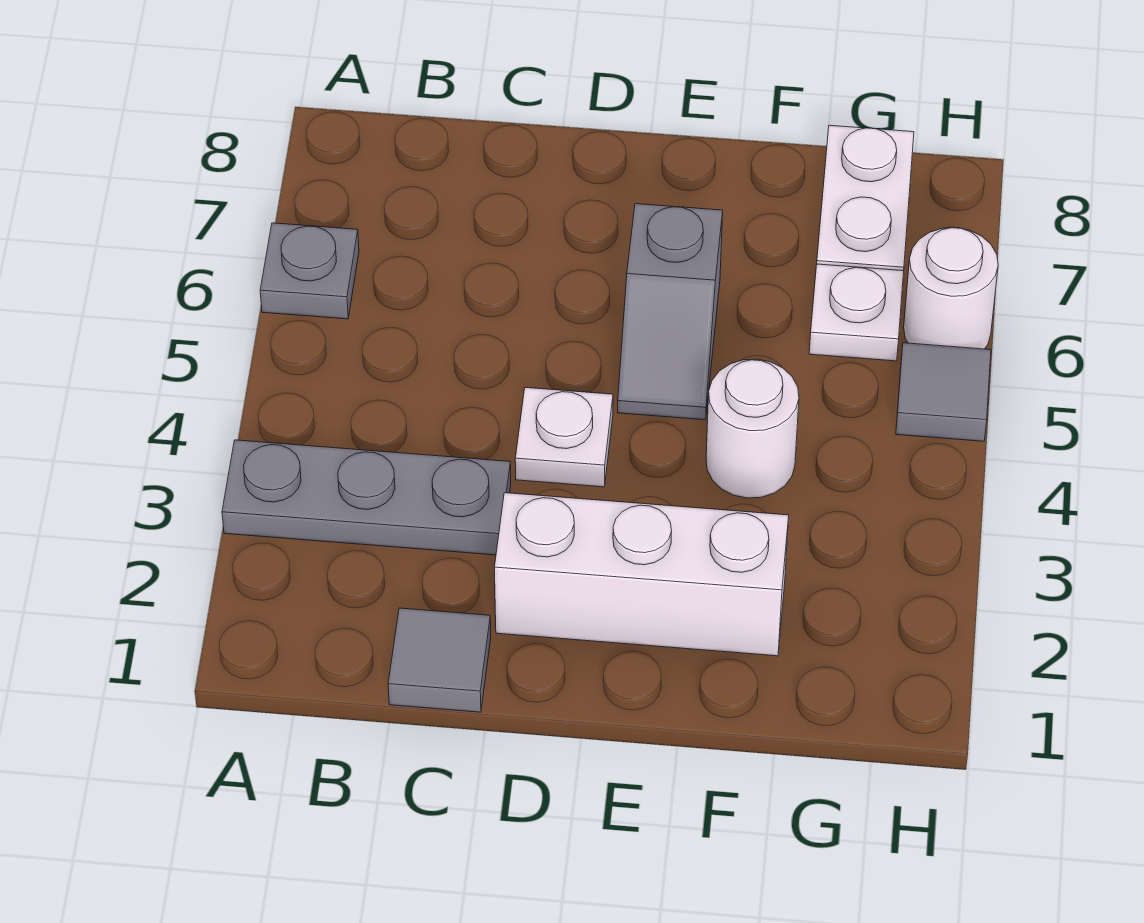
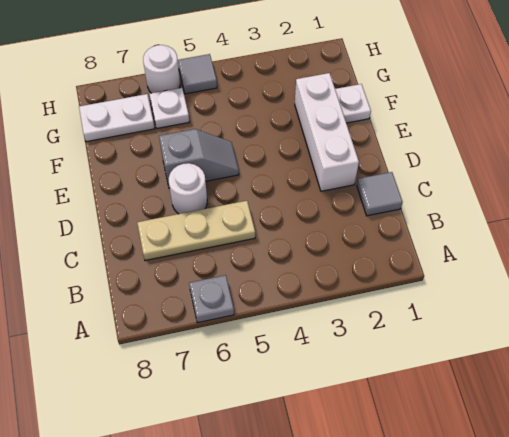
grey 1x3 plate [222,440,511,555] -> none
none -> tan 1x3 plate [137,201,255,261]
white 1x1 plate [515,388,613,487] -> white 1x1 plate moved to [335,84,371,123]
white 1x1 round brick [706,359,799,498] -> white 1x1 round brick moved to [169,163,207,214]

